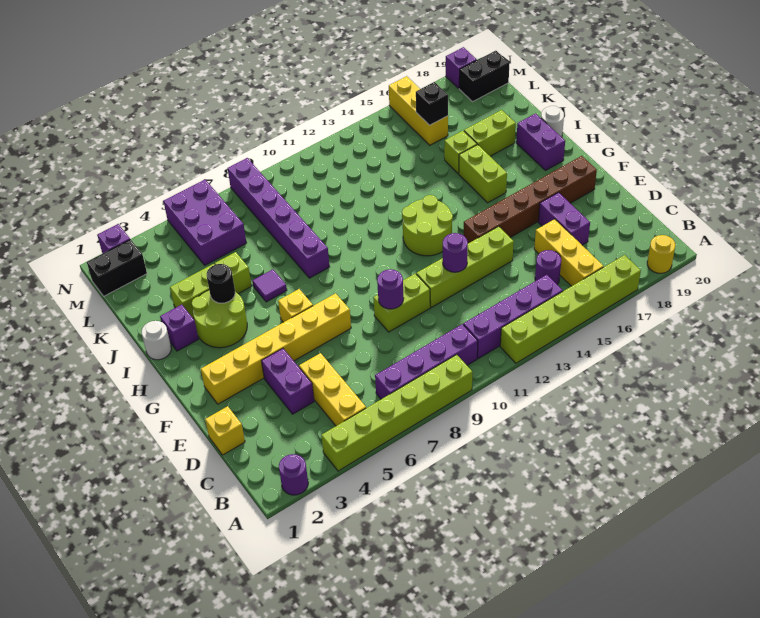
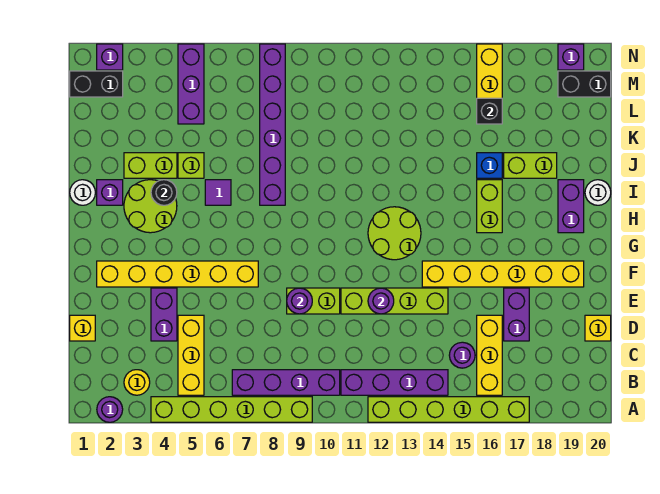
yellow 1x1 round brick [647,235,675,273] -> yellow 1x1 round brick moved to [124,370,150,395]
brown 1x6 brick [464,156,597,243] -> yellow 1x6 brick [422,261,584,287]
yellow 1x1 brick [278,289,313,322] -> yellow 1x1 brick moved to [585,315,611,341]
lime 1x1 brick [444,131,477,174] -> blue 1x1 brick [477,153,502,178]
purple 2x3 brick [163,180,246,265] -> purple 1x3 brick [178,44,204,124]

